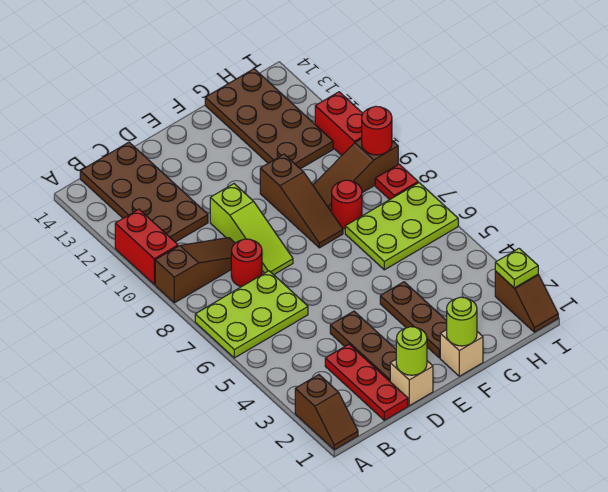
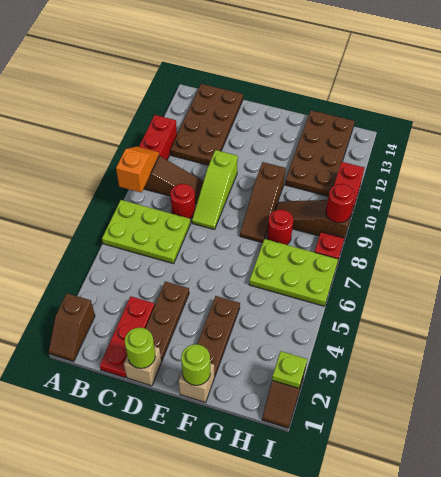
none -> orange 1x2 slope [116,146,159,193]

